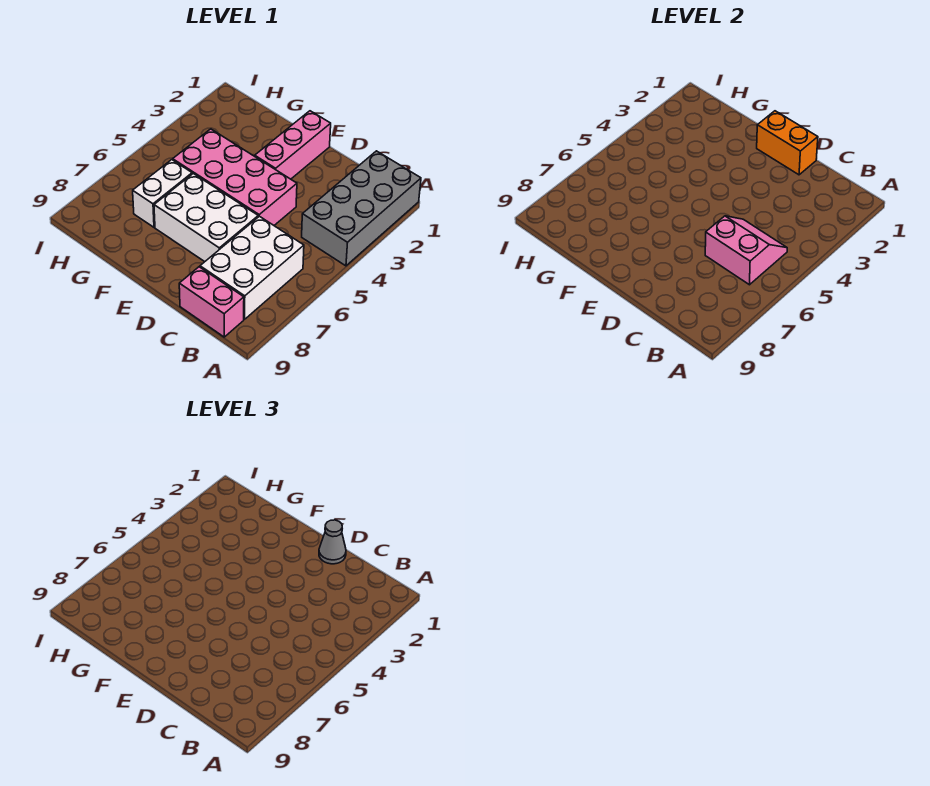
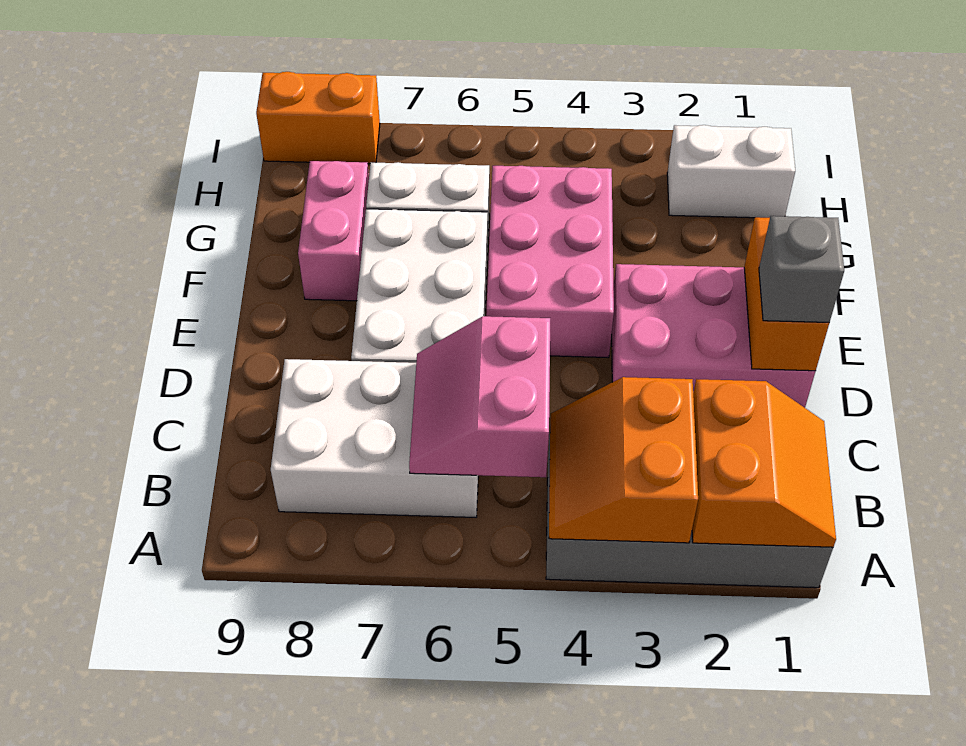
none -> orange 2x2 slope [692,379,836,547]
none -> orange 2x2 slope [549,377,698,543]
pink 2x2 slope [705,216,787,285] -> pink 2x2 slope turned to [409,316,550,477]
pink 1x2 brick [179,267,244,337] -> pink 1x2 brick moved to [298,161,369,301]
grey 1x1 cone [319,520,346,564] -> grey 1x1 brick [759,216,844,323]
pink 2x4 brick [173,129,297,225] -> pink 2x3 brick [486,166,614,358]
pink 1x3 brick [255,111,331,179] -> pink 2x3 brick [612,264,816,408]
none -> white 1x2 brick [667,125,795,218]
none -> orange 1x2 brick [256,72,380,164]

